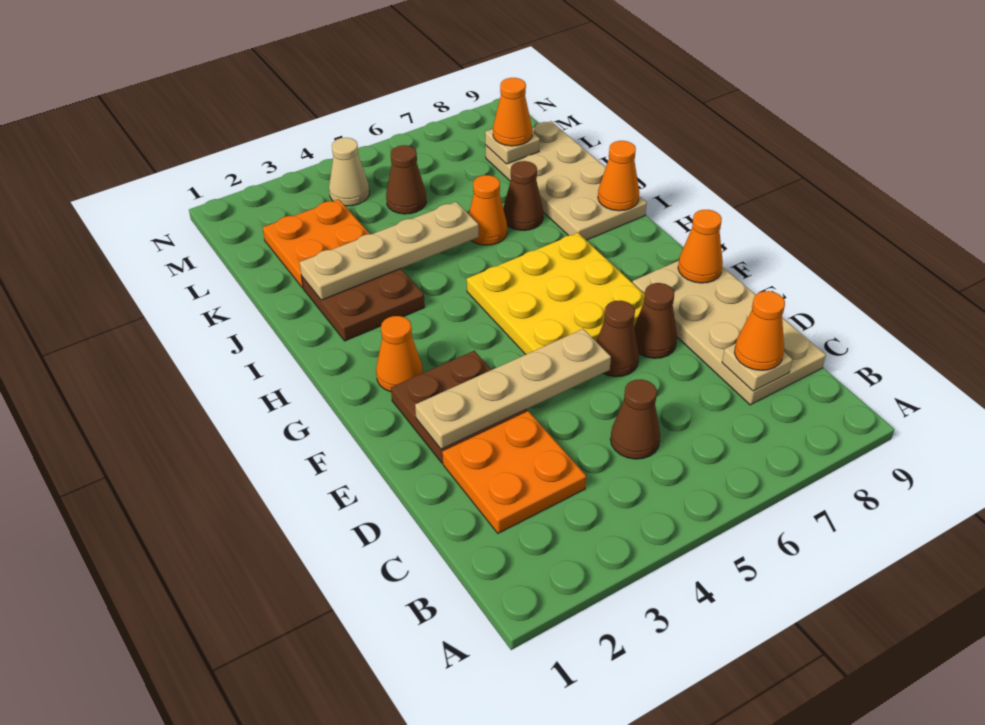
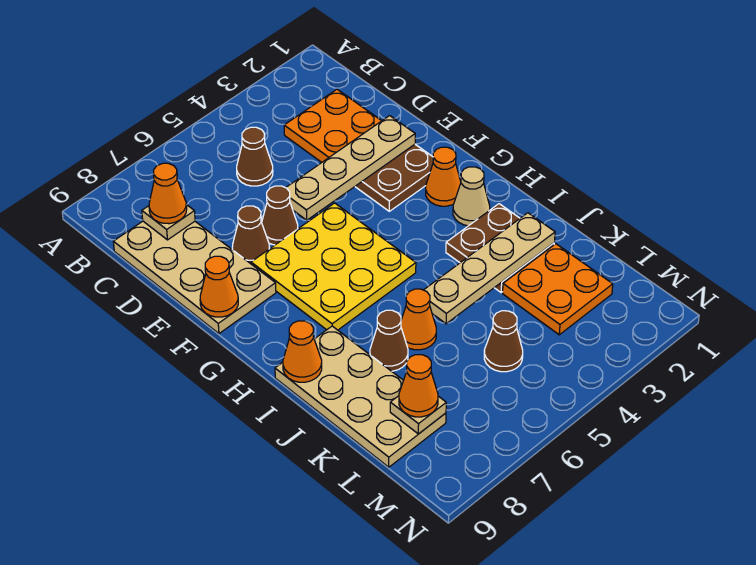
tan 1x1 cone [329,138,369,206] -> tan 1x1 cone moved to [453,167,490,226]

